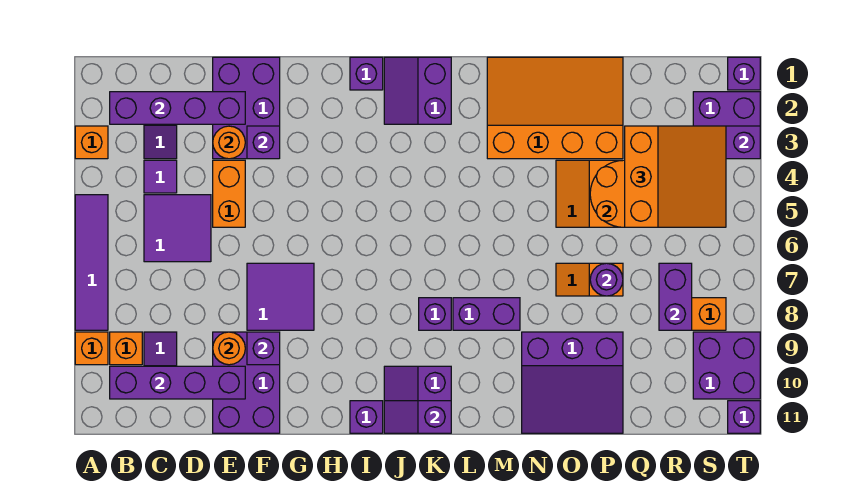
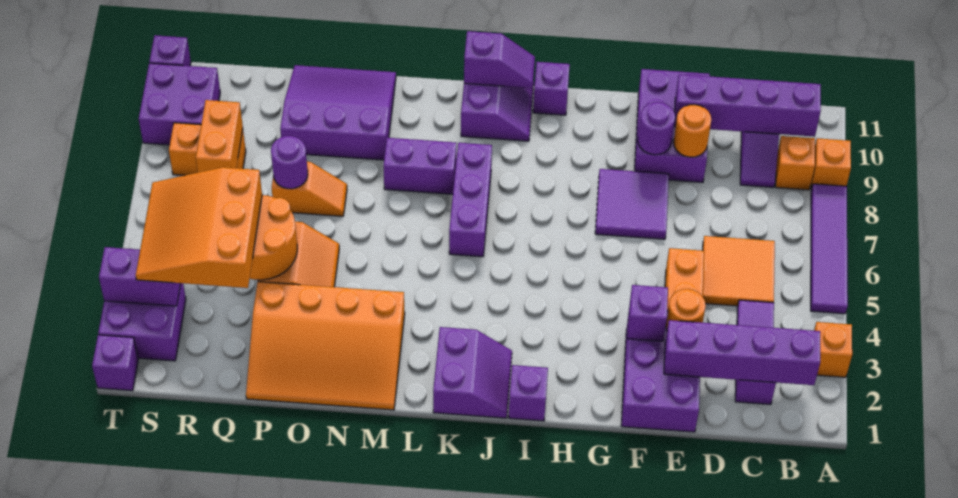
purple 2x2 tile [144,195,211,262] -> orange 2x2 tile [703,236,775,306]
purple 1x1 brick [247,332,280,365] -> purple 1x1 round brick [638,102,675,155]
purple 1x1 brick [419,298,451,330] -> purple 1x3 brick [449,143,492,257]
purple 1x2 brick [659,263,692,330] -> orange 1x2 brick [196,100,243,173]

